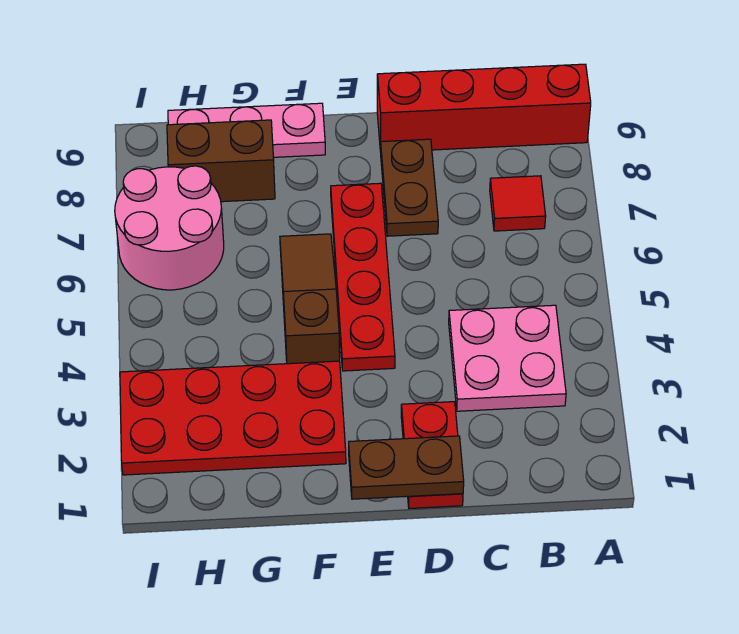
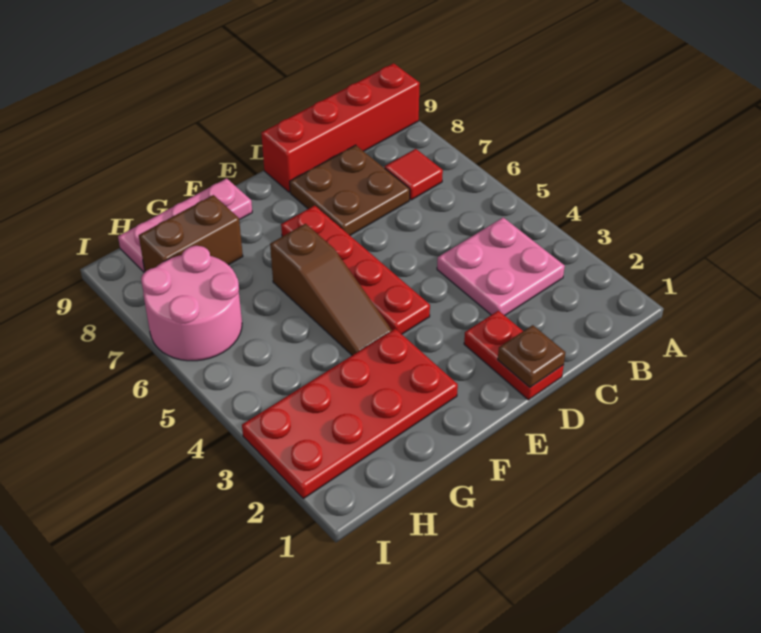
brown 1x2 plate [349,436,464,499] -> brown 1x1 plate [498,325,565,387]
brown 1x2 plate [381,139,438,236] -> brown 2x2 plate [290,145,410,235]
brown 1x3 slope [280,234,340,364] -> brown 1x3 slope turned to [270,224,392,355]

